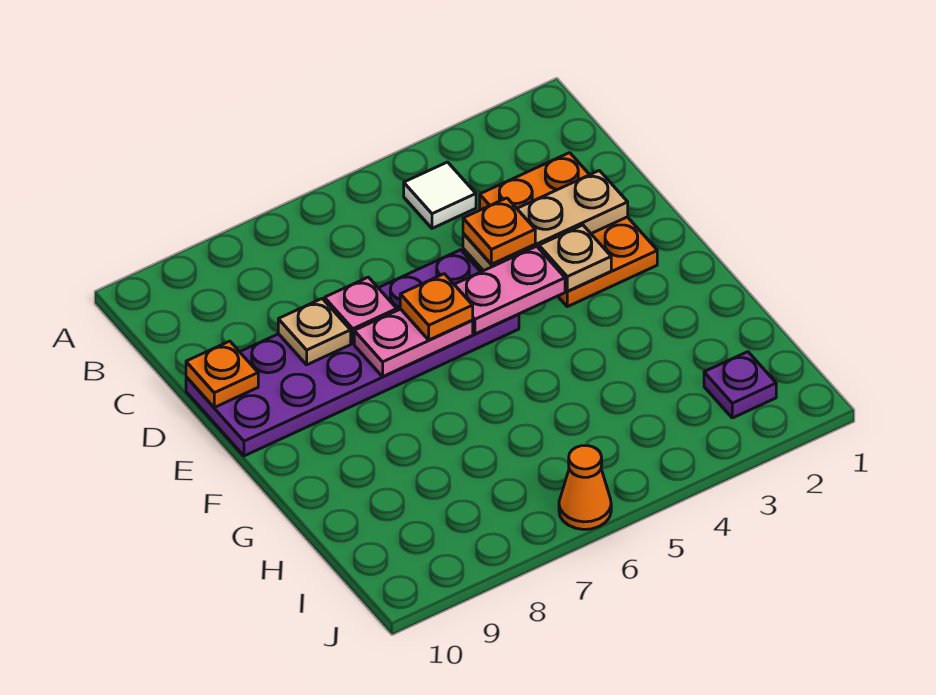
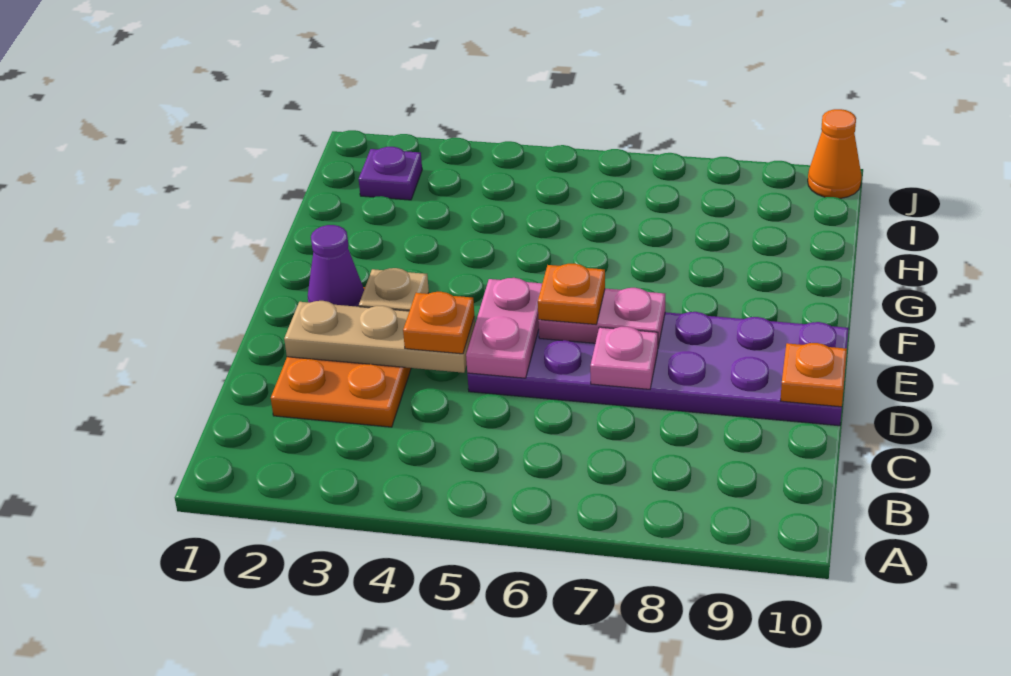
white 1x1 tile [404,162,476,228] -> none
tan 1x1 plate [278,299,351,365] -> none
none -> purple 1x1 cone [308,225,364,307]
pink 1x2 plate [454,246,565,334] -> pink 1x2 plate turned to [466,278,542,378]
orange 1x1 cone [559,446,611,529] -> orange 1x1 cone moved to [808,109,861,198]

